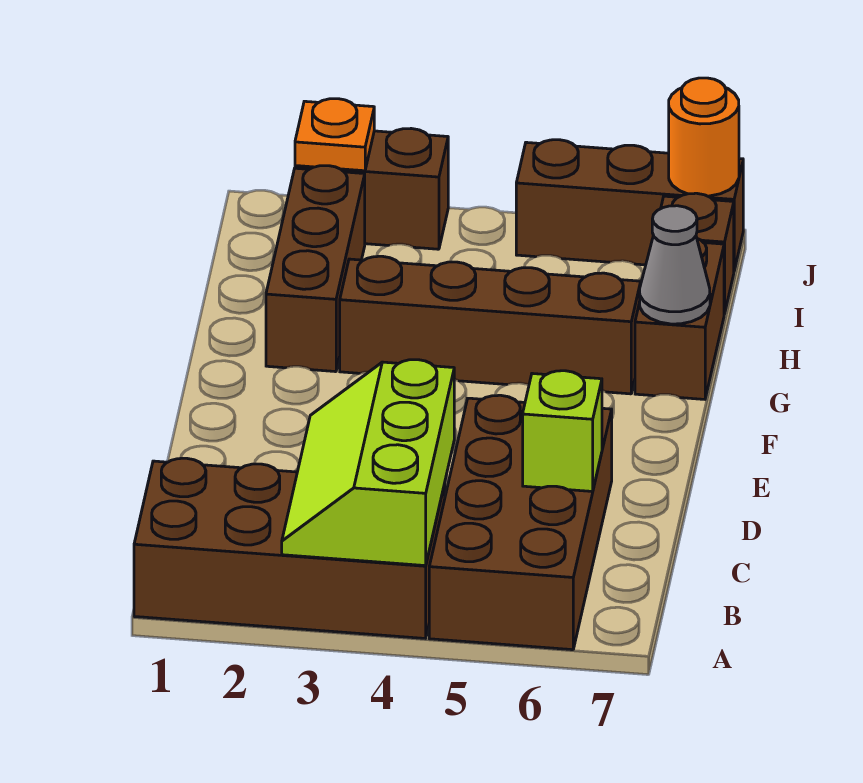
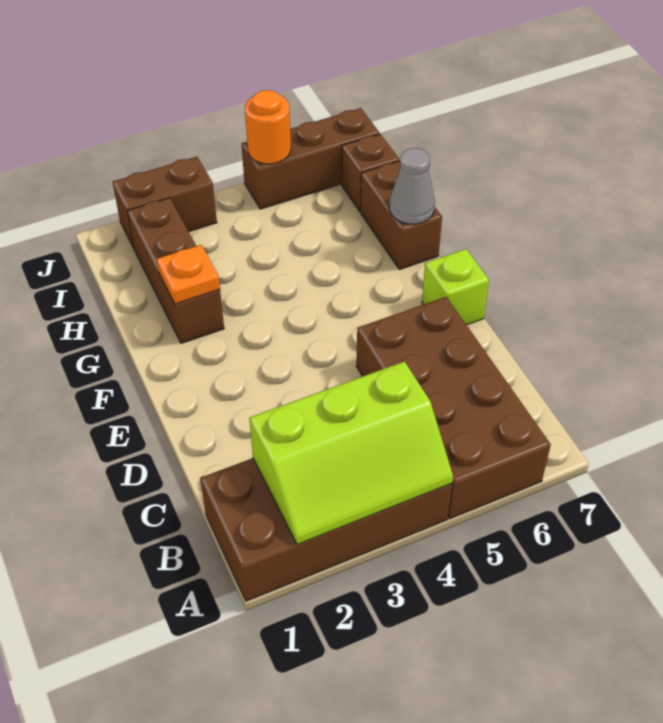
lime 2x3 slope [282,360,454,566] -> lime 2x3 slope turned to [249,362,453,545]
lime 1x1 brick [523,371,602,491] -> lime 1x1 brick moved to [422,249,489,325]
brown 1x4 brick [340,256,641,394] -> none
orange 1x1 plate [295,99,374,171] -> orange 1x1 plate moved to [157,245,220,304]
orange 1x1 round brick [669,78,739,196] -> orange 1x1 round brick moved to [245,90,291,164]

